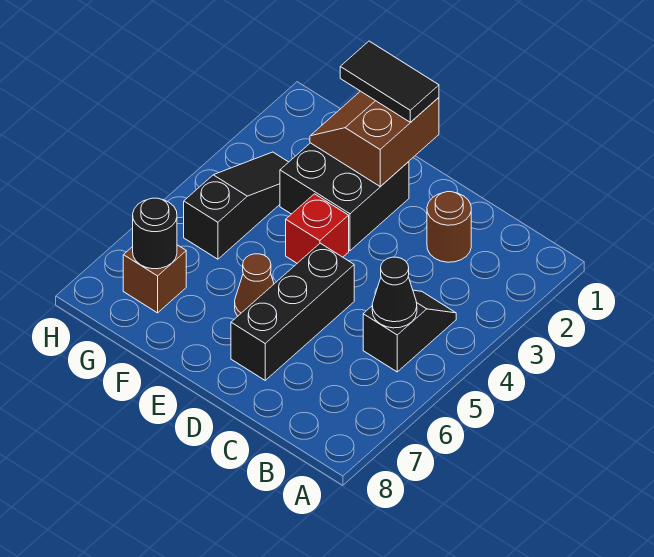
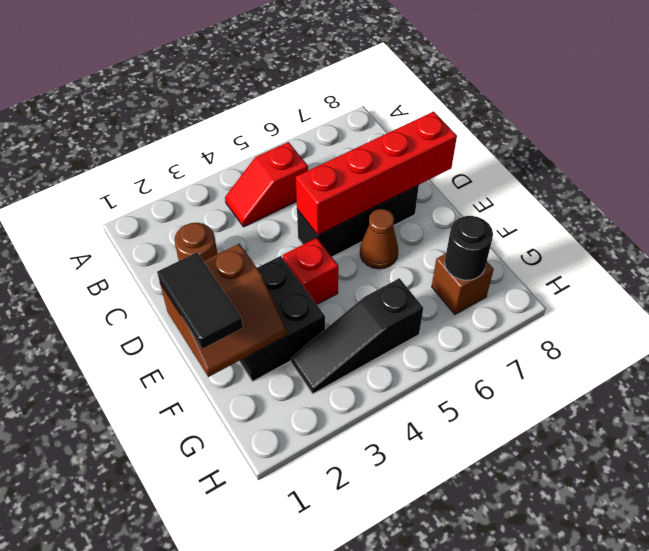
black 1x2 slope [363,290,456,372] -> red 1x2 slope [225,142,308,227]
black 1x1 cone [372,257,417,328] -> none
none -> red 1x4 brick [296,112,457,235]

